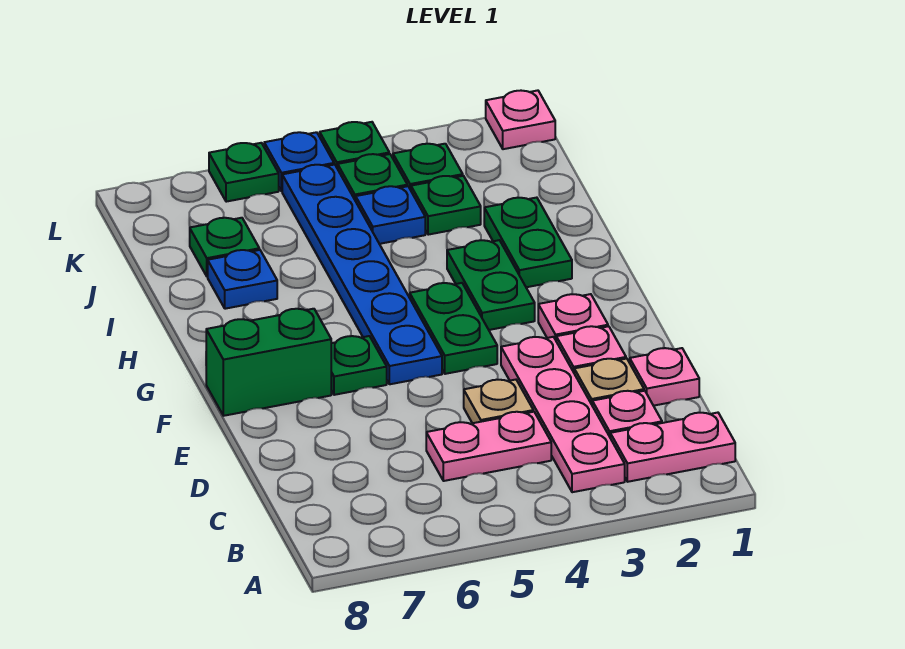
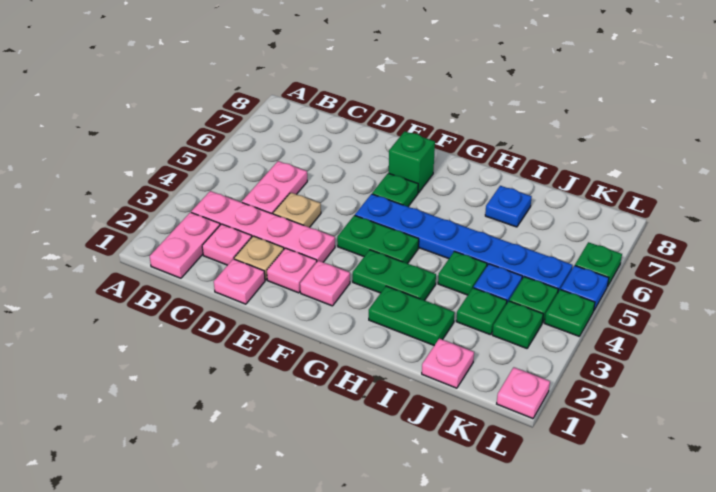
green 1x2 brick [206,309,331,416] -> green 1x1 brick [389,131,435,193]
none -> pink 1x1 plate [422,338,474,388]
green 1x1 plate [190,218,259,276] -> green 1x1 plate moved to [438,251,487,295]

